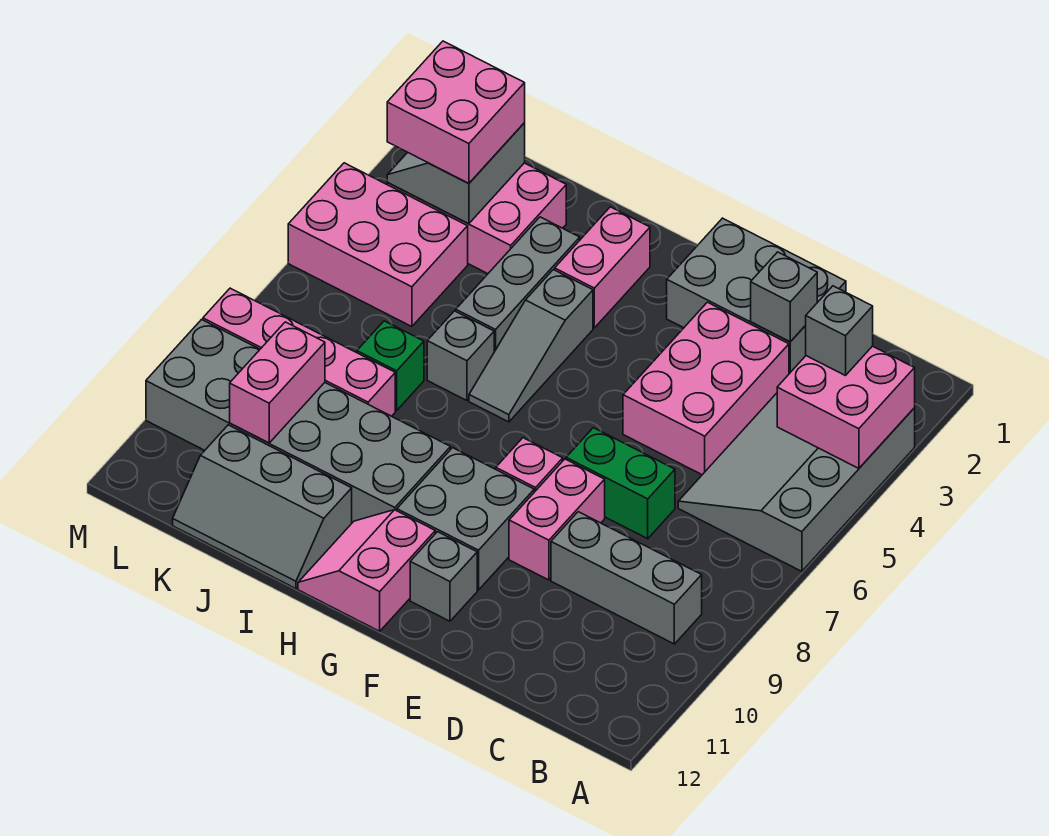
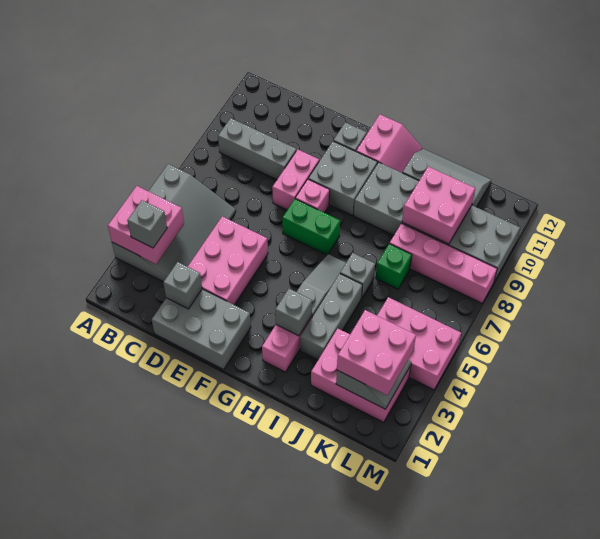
green 1x2 brick [566,428,675,539] -> green 1x2 brick moved to [282,199,340,255]
none -> grey 1x1 brick [275,289,312,336]
pink 1x2 brick [230,322,325,443] -> pink 2x2 brick [402,167,475,244]

